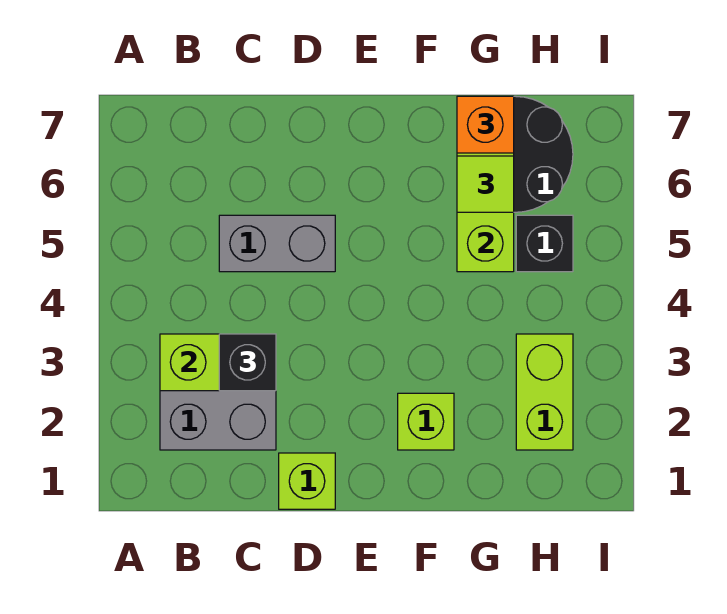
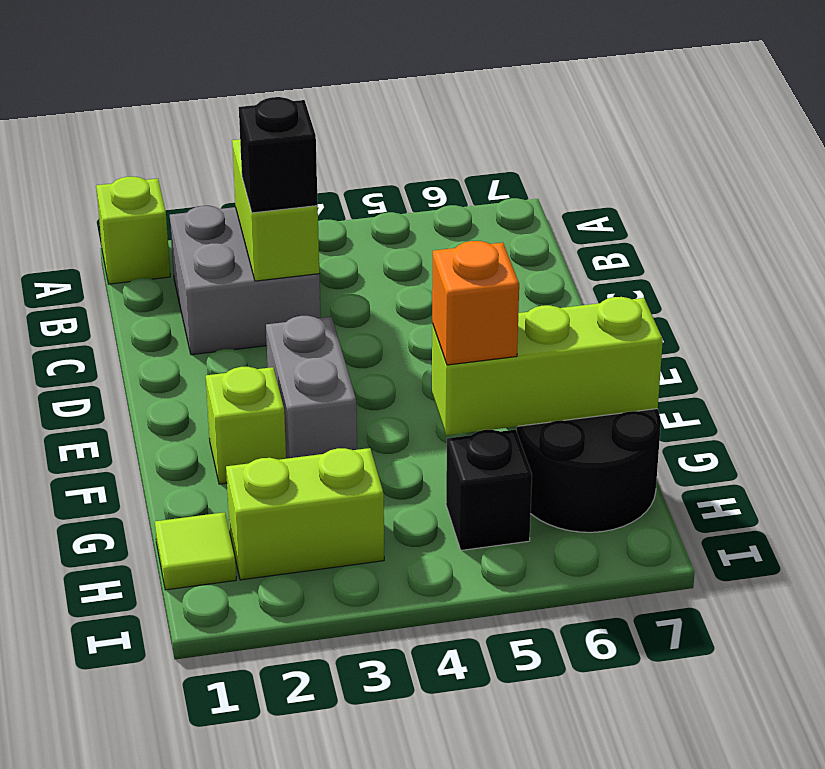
grey 1x2 brick [219,215,335,272] -> grey 1x2 brick moved to [266,316,357,459]
lime 1x1 brick [279,453,335,509] -> lime 1x1 brick moved to [96,177,170,284]
lime 1x1 tile [457,156,514,212] -> lime 1x1 tile moved to [155,512,236,590]
orange 1x1 brick [457,96,514,153] -> orange 1x1 brick moved to [432,241,519,365]

